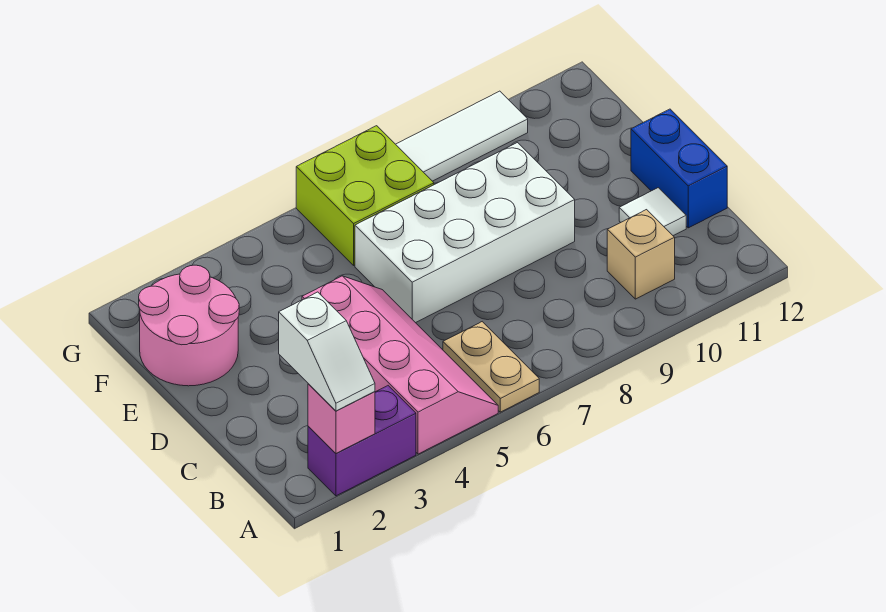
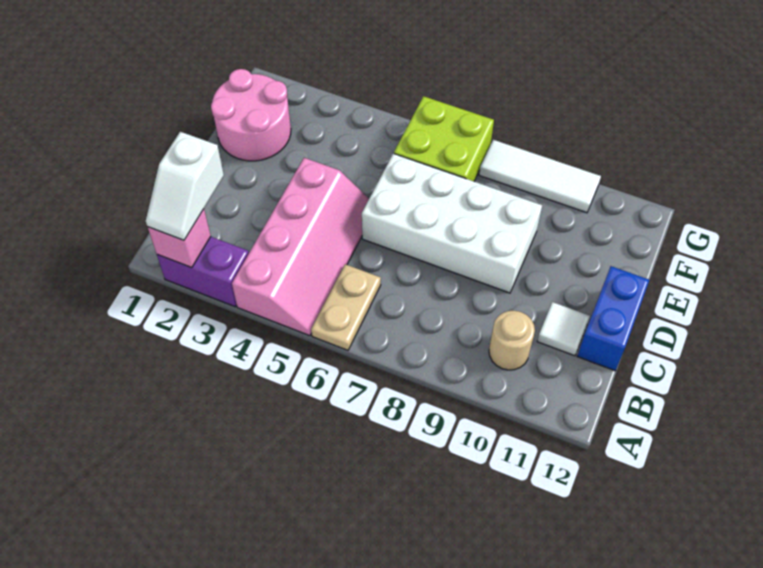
tan 1x1 brick [607,210,675,299] -> tan 1x1 round brick [489,311,535,370]

